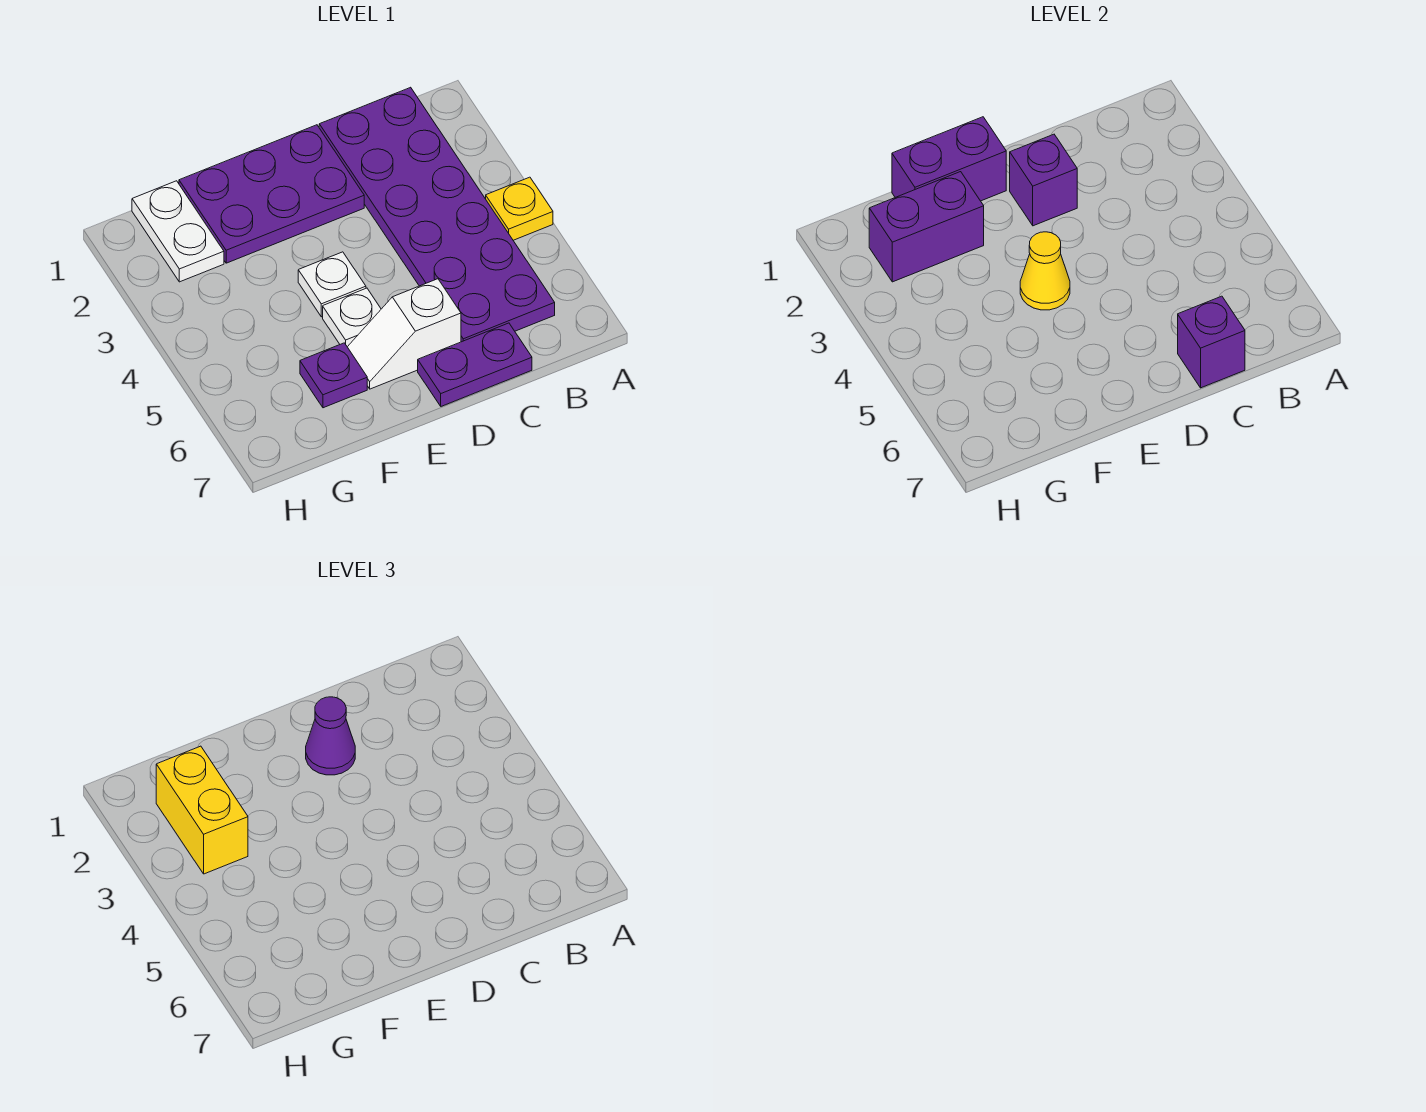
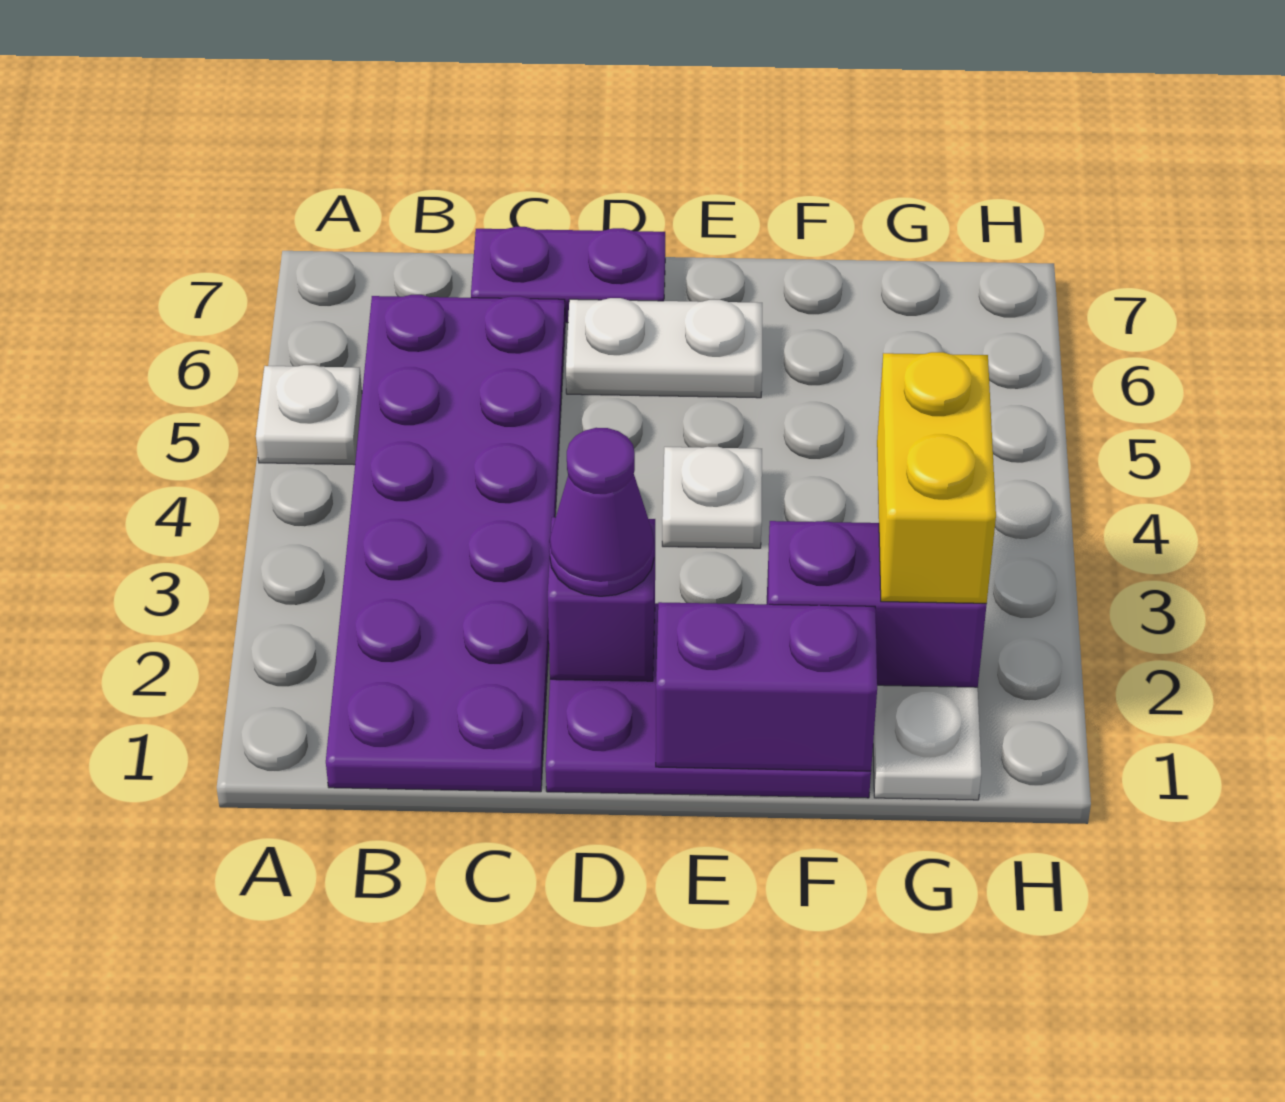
yellow 1x1 plate [486,177,553,240] -> none
purple 1x1 brick [1178,296,1245,388] -> none
white 1x2 slope [348,279,461,389] -> white 1x2 plate [566,298,762,398]
yellow 1x1 cone [1020,232,1070,310] -> none
white 1x1 plate [323,288,381,347] -> white 1x1 plate moved to [256,365,362,465]
purple 1x1 plate [300,343,367,408] -> none

